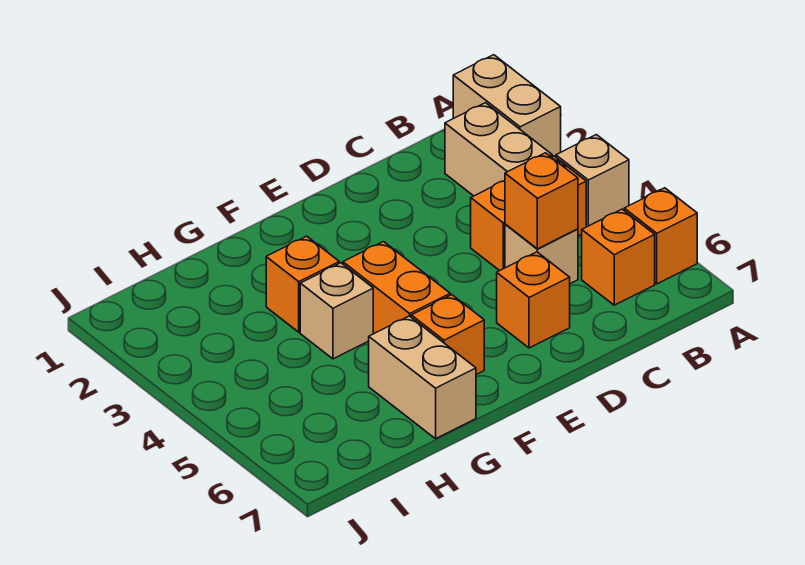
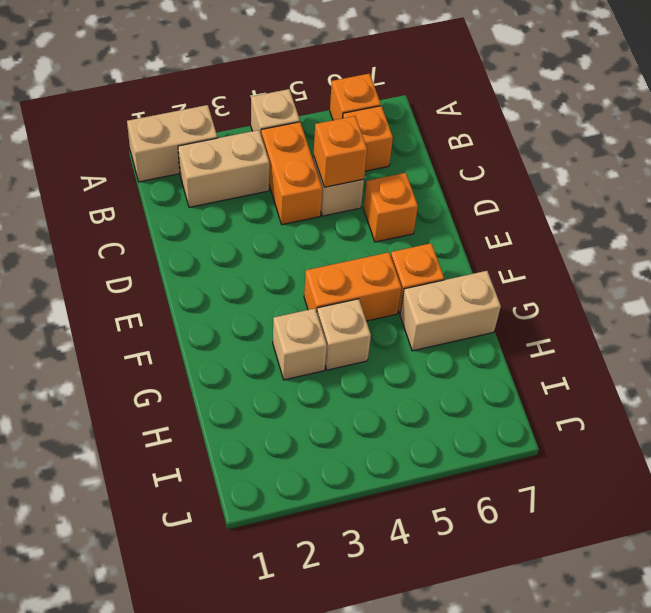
orange 1x1 brick [266,236,339,332] -> tan 1x1 brick [273,308,327,380]

